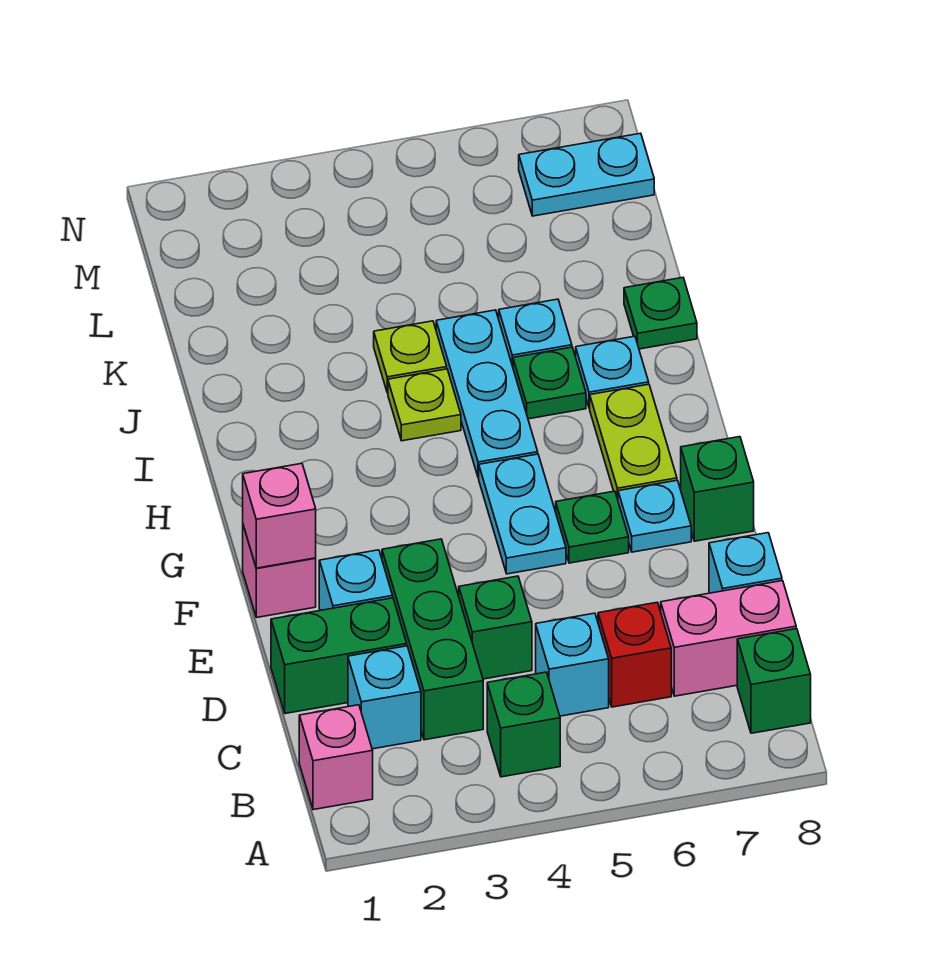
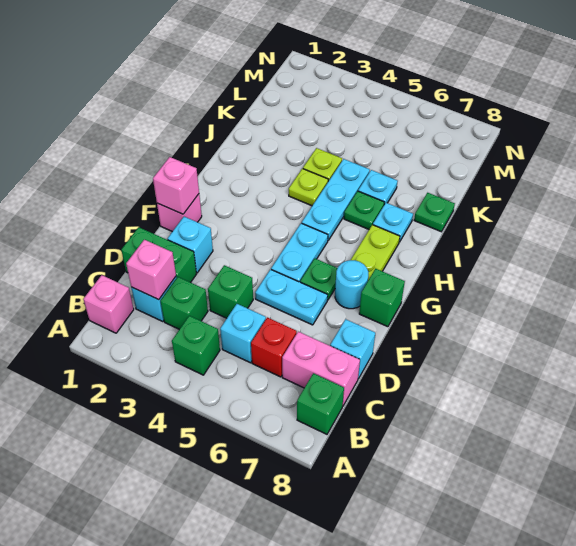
none -> pink 1x1 brick [126,240,176,300]
green 1x3 brick [382,539,483,740] -> green 1x1 brick [161,277,208,329]
cyan 1x1 plate [618,480,691,552] -> cyan 1x1 round brick [335,260,368,309]
cyan 1x2 plate [519,133,654,216] -> cyan 1x2 plate moved to [255,269,328,325]

